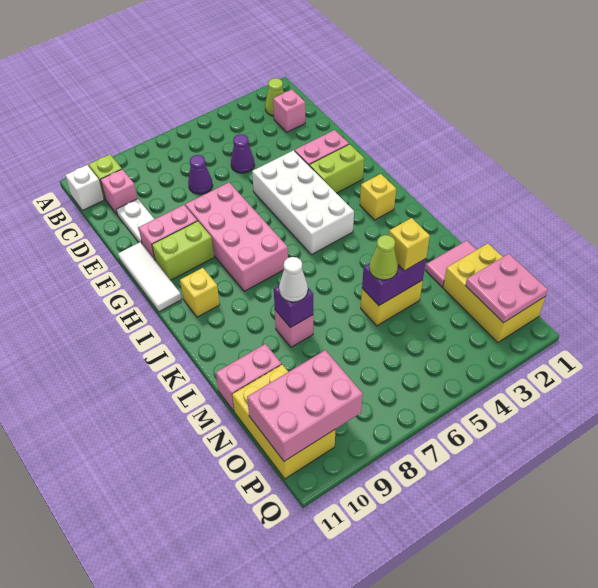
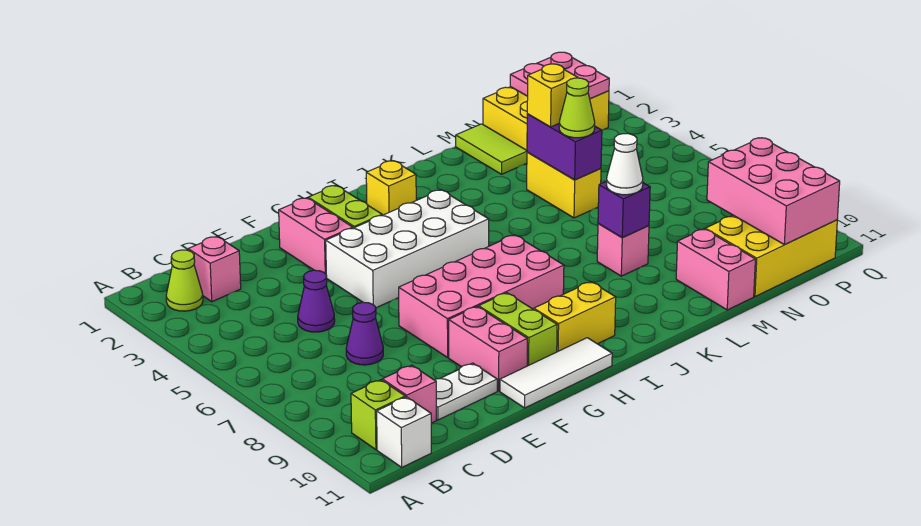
yellow 1x1 brick [180,268,220,317] -> yellow 1x2 brick [534,282,616,352]
pink 1x2 tile [425,241,476,287] -> lime 1x2 tile [456,124,527,174]

